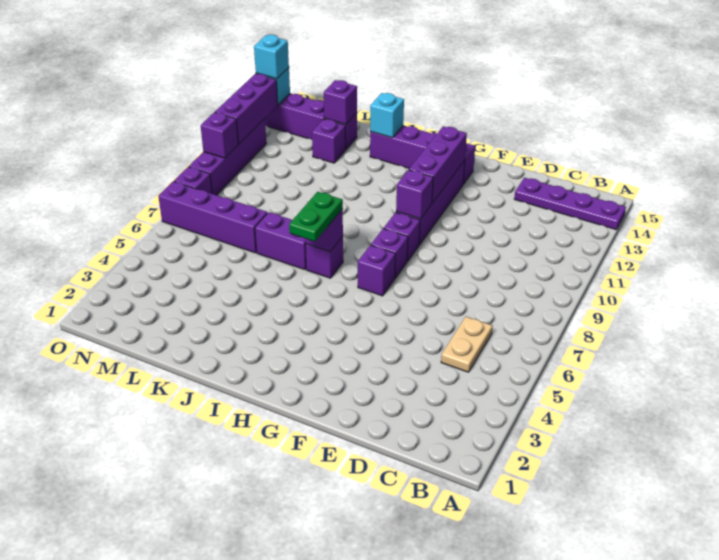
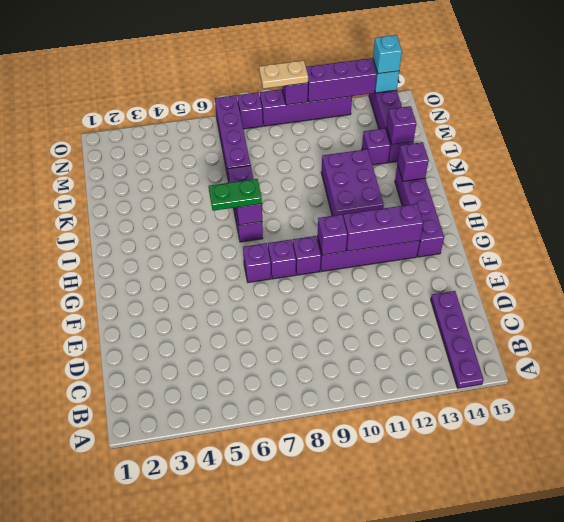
tan 1x2 plate [441,317,493,372] -> tan 1x2 plate moved to [259,61,308,89]
none -> purple 2x3 brick [321,149,384,216]
cyan 1x1 brick [370,93,404,138] -> purple 1x1 brick [398,142,429,181]

